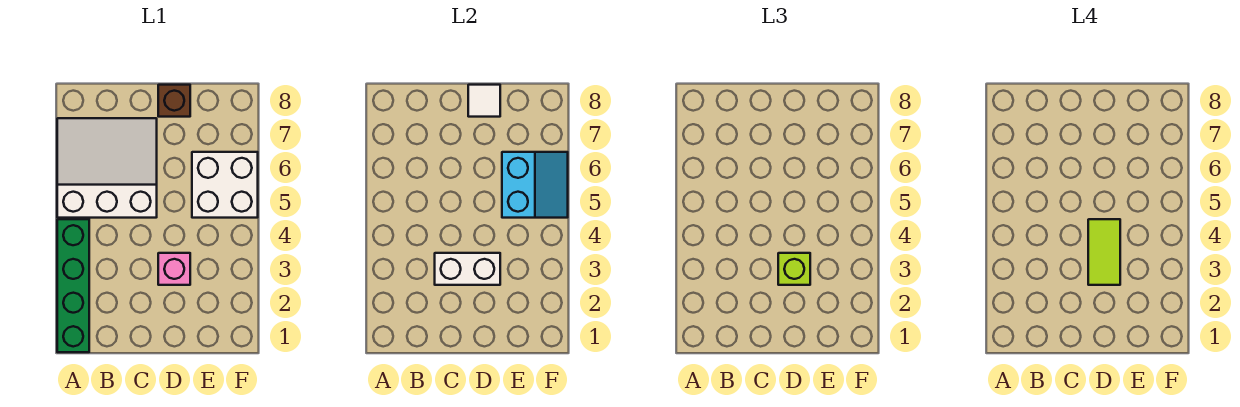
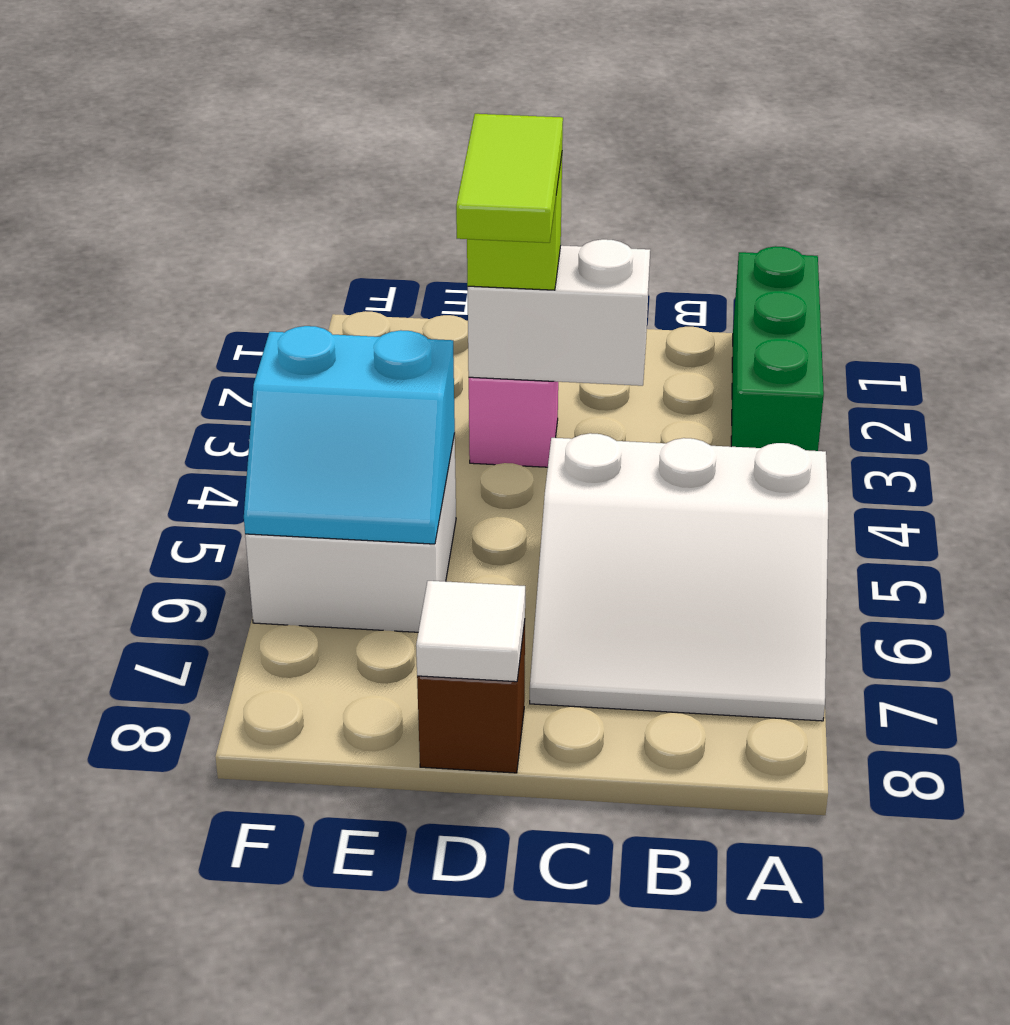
green 1x4 brick [57,219,89,352] -> green 1x3 brick [731,246,824,451]
cyan 2x2 slope [502,152,568,218] -> cyan 2x2 slope turned to [244,326,455,544]

